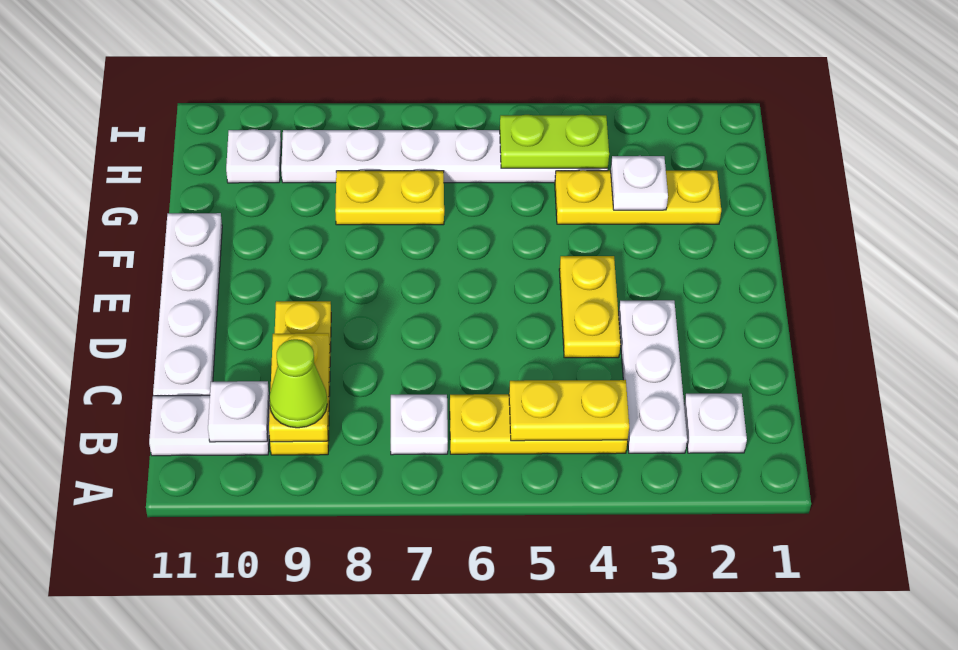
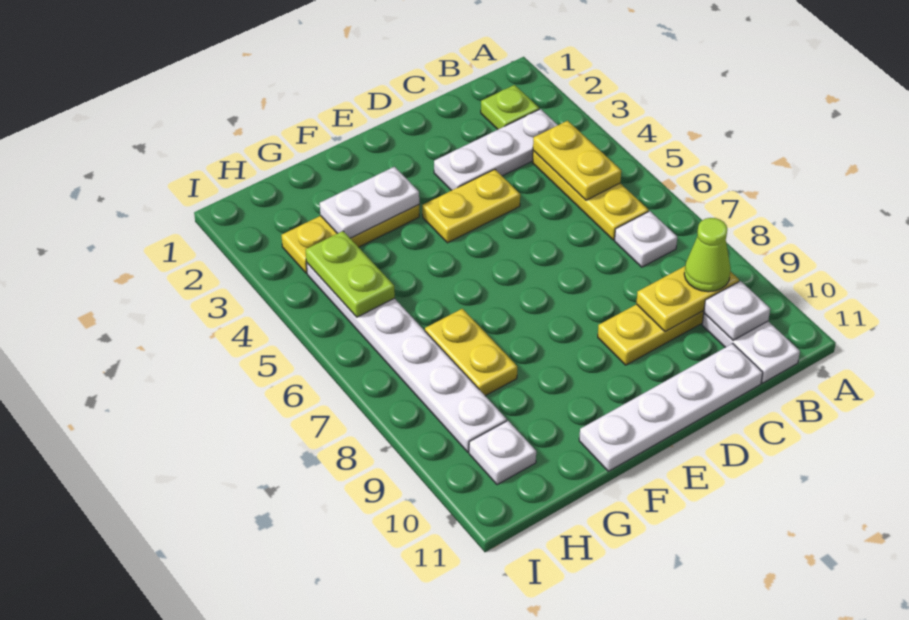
white 1x1 plate [684,394,747,453] -> lime 1x1 plate [481,85,539,129]
yellow 1x3 plate [555,170,721,224] -> yellow 1x3 plate turned to [281,205,419,273]
white 1x1 plate [611,156,668,210] -> white 1x2 plate [320,167,419,238]

